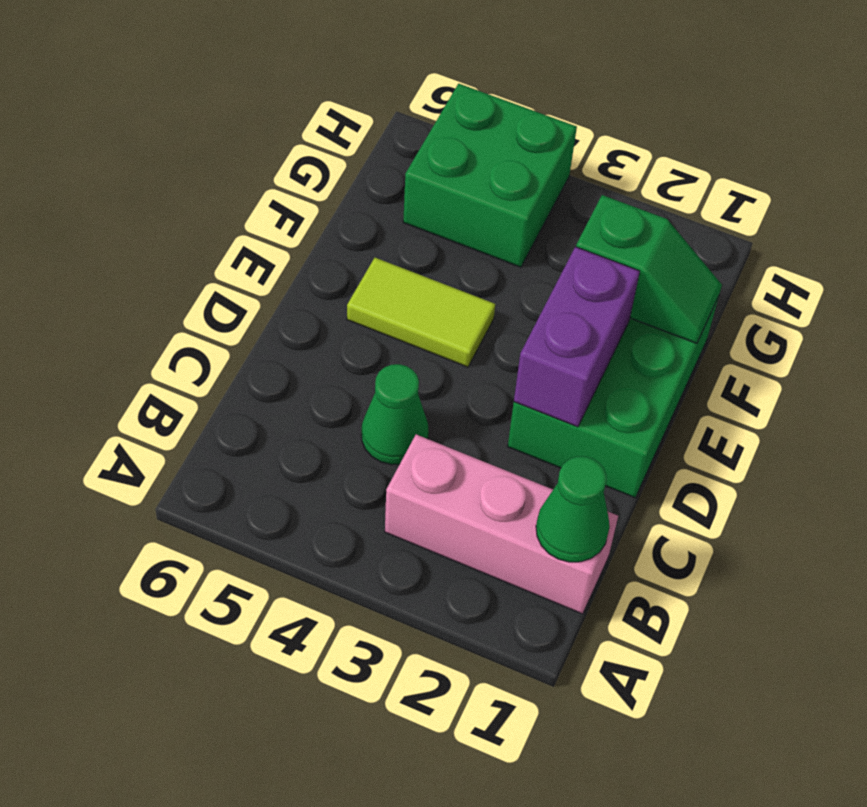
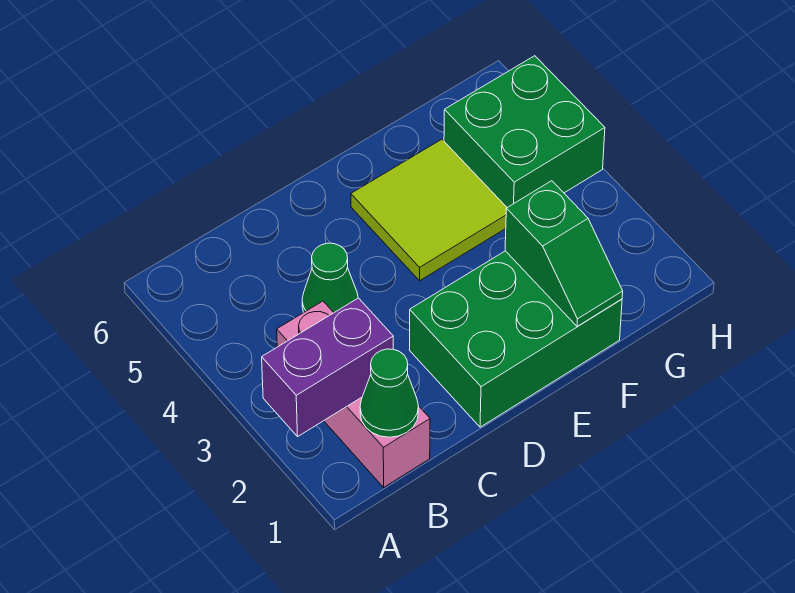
purple 1x2 brick [514,247,640,427] -> purple 1x2 brick moved to [262,298,393,436]
lime 1x2 tile [347,258,495,367] -> lime 2x2 tile [351,139,507,281]

